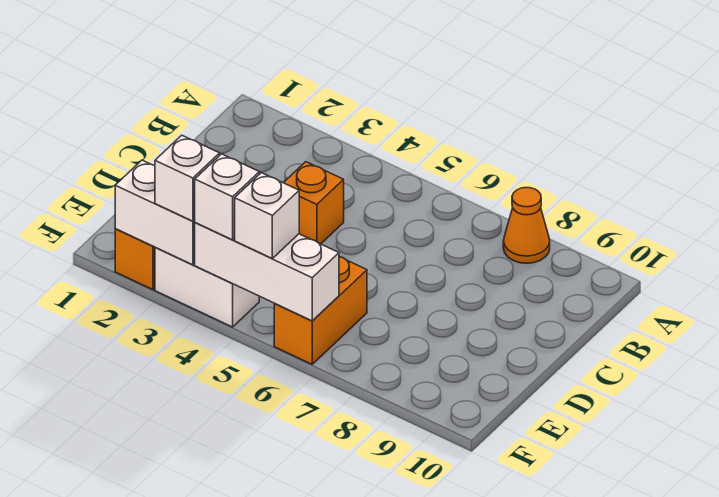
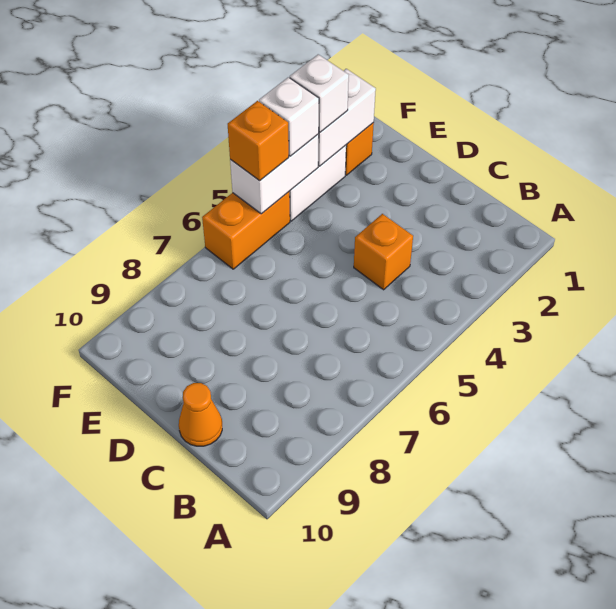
orange 1x1 cone [503,187,550,263] -> orange 1x1 cone moved to [179,383,222,446]
orange 1x2 brick [274,257,367,364] -> orange 1x2 brick turned to [202,192,290,269]
white 1x3 brick [195,223,339,321] -> white 1x2 brick [230,134,319,214]
white 1x1 brick [235,173,299,258] -> orange 1x1 brick [228,101,289,181]

